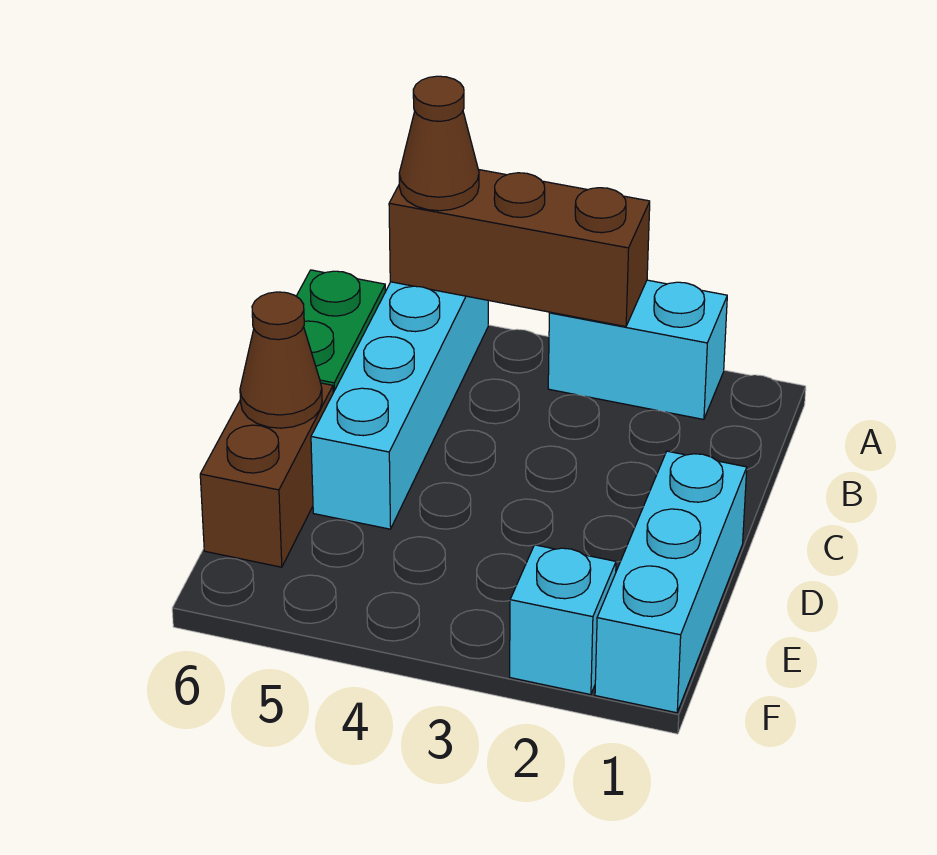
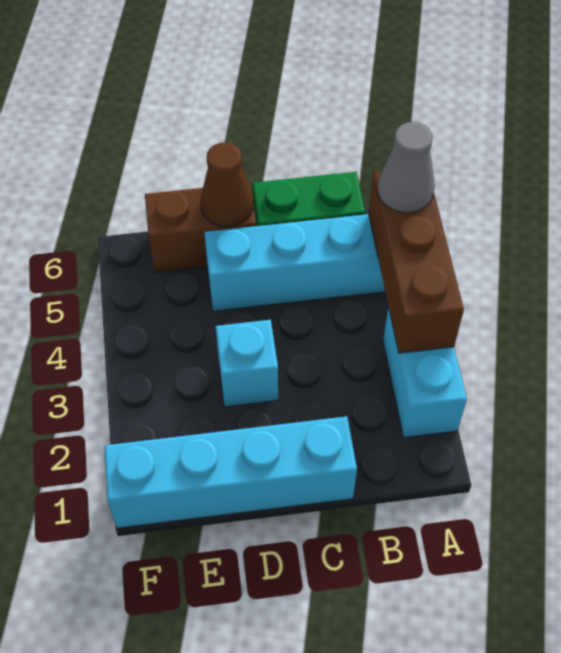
brown 1x1 cone [399,76,479,211] -> grey 1x1 cone [378,122,435,213]
cyan 1x3 brick [595,451,747,713] -> cyan 1x4 brick [104,416,357,528]
cyan 1x1 brick [510,545,616,695] -> cyan 1x1 brick moved to [216,320,278,407]

